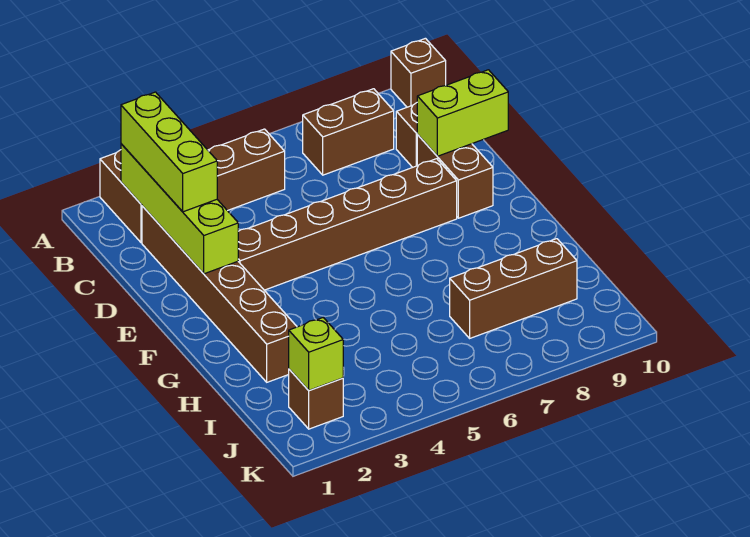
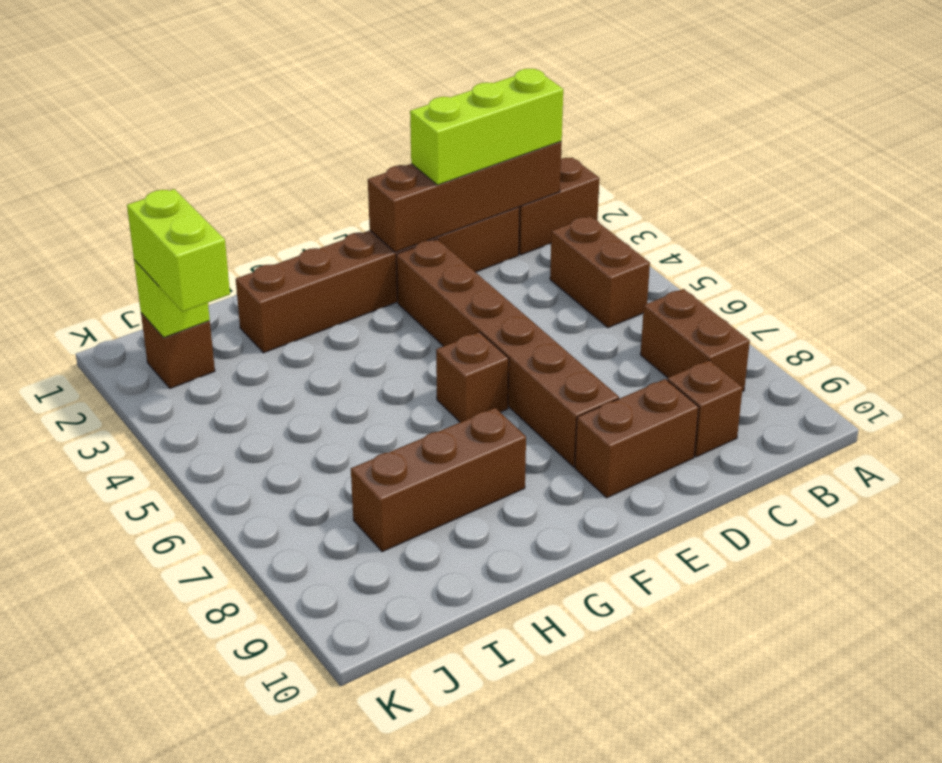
brown 1x1 brick [391,38,446,107] -> brown 1x1 brick moved to [436,332,509,422]
lime 1x4 brick [121,144,238,274] -> brown 1x4 brick [368,142,562,252]
lime 1x2 brick [417,70,508,156] -> lime 1x2 brick moved to [127,189,230,312]
brown 1x3 brick [450,239,577,338] -> brown 1x3 brick turned to [351,408,526,552]

